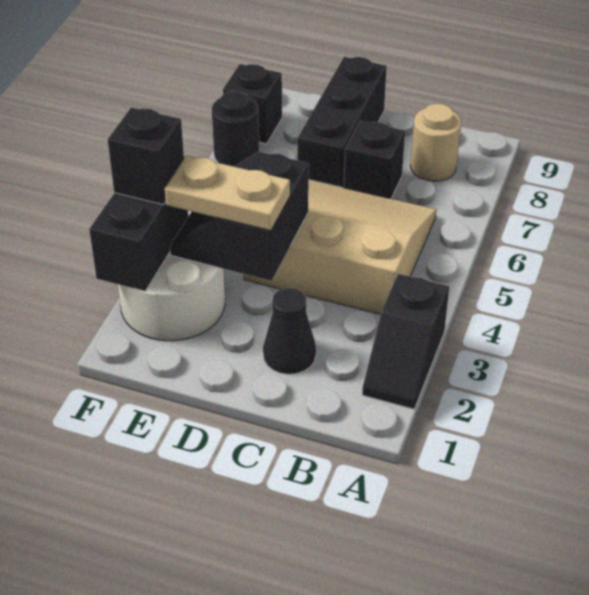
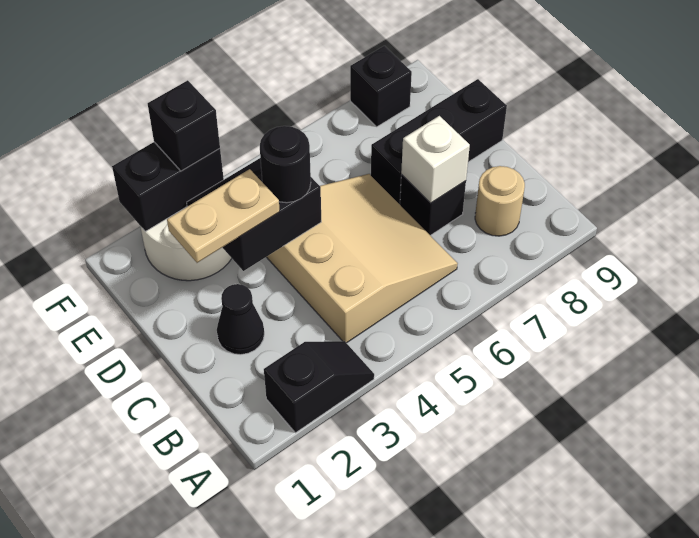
black 1x2 slope [362,274,449,409] -> black 1x2 slope turned to [264,341,374,433]
none -> white 1x1 brick [401,116,470,203]
tan 1x2 plate [165,156,290,231] -> tan 1x2 plate turned to [167,169,280,263]
black 1x1 round brick [212,91,259,166] -> black 1x1 round brick moved to [260,126,311,203]

